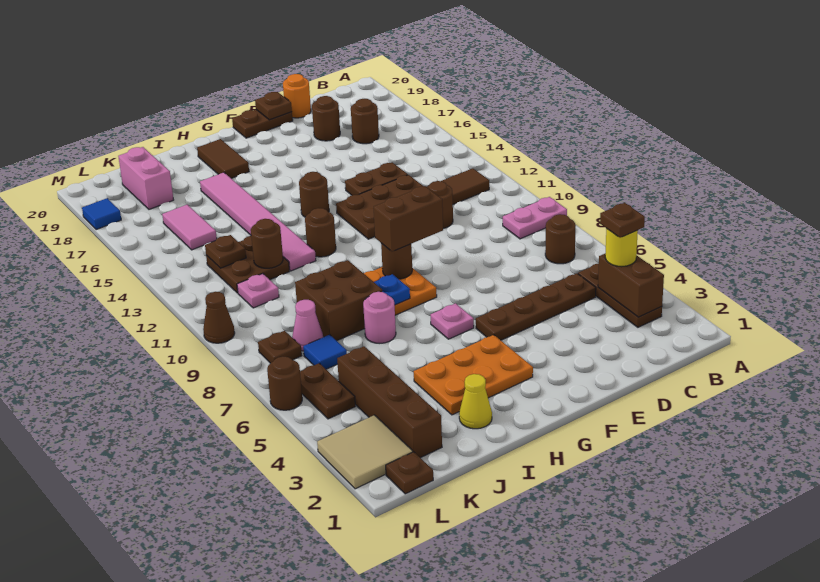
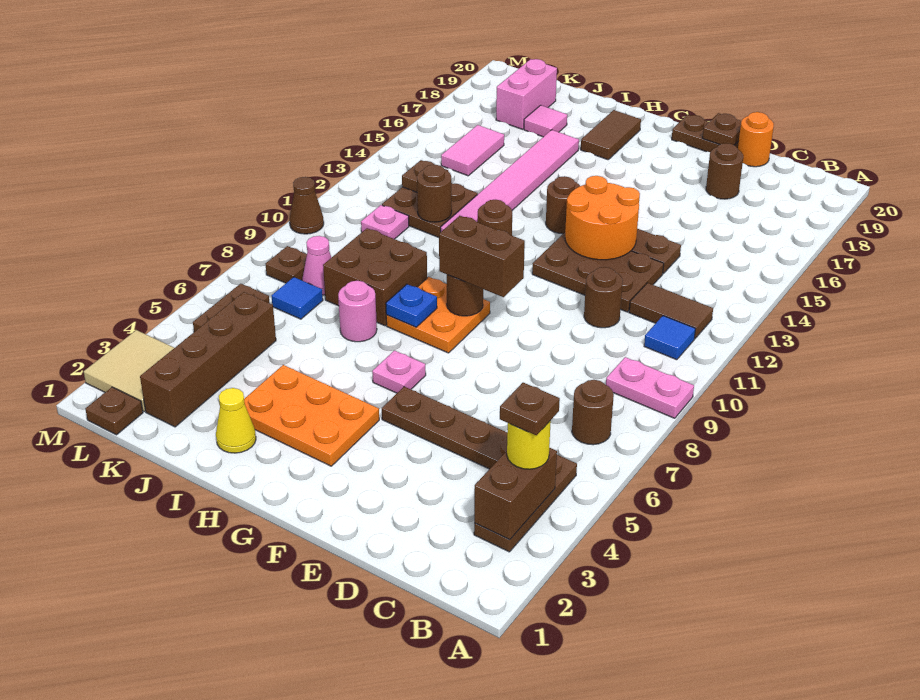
brown 1x1 round brick [351,99,379,144] -> none
none -> orange 2x2 round brick [565,176,640,260]
none -> pink 1x1 tile [524,105,567,137]
brown 1x1 round brick [267,357,302,410] -> none
blue 1x1 tile [82,198,121,230] -> blue 1x1 tile moved to [644,316,695,360]

